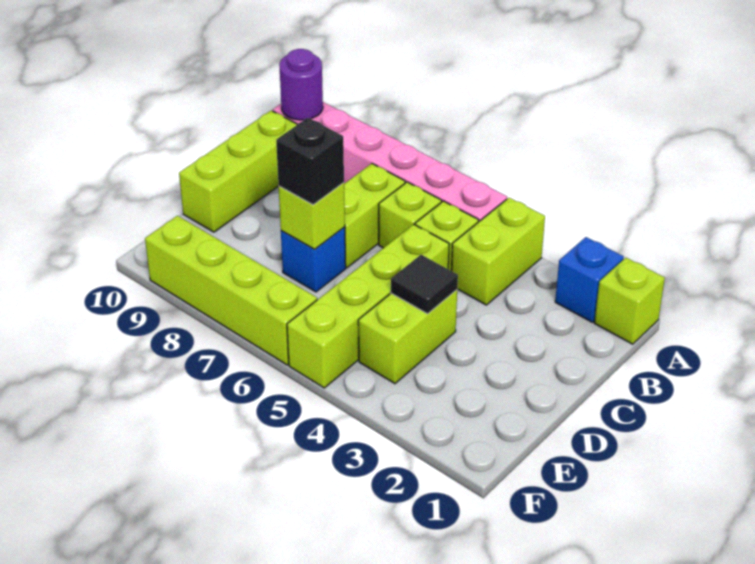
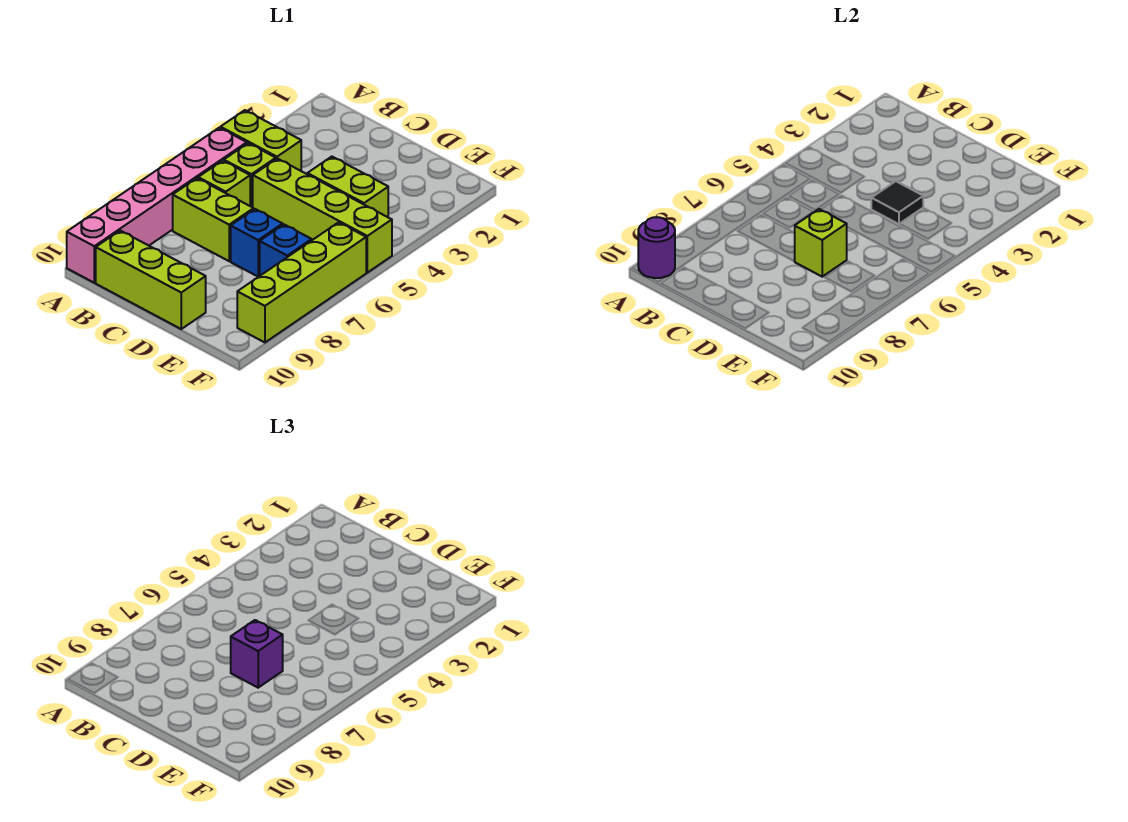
lime 1x1 brick [594,258,665,344] -> none
blue 1x1 brick [555,237,624,322] -> blue 1x1 brick moved to [260,225,312,276]
black 1x1 brick [276,118,344,205] -> purple 1x1 brick [231,620,283,688]

